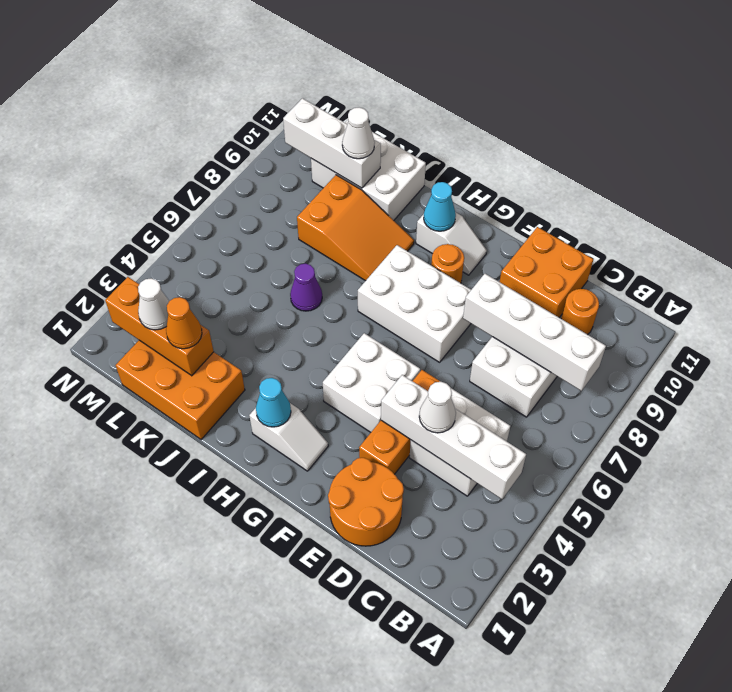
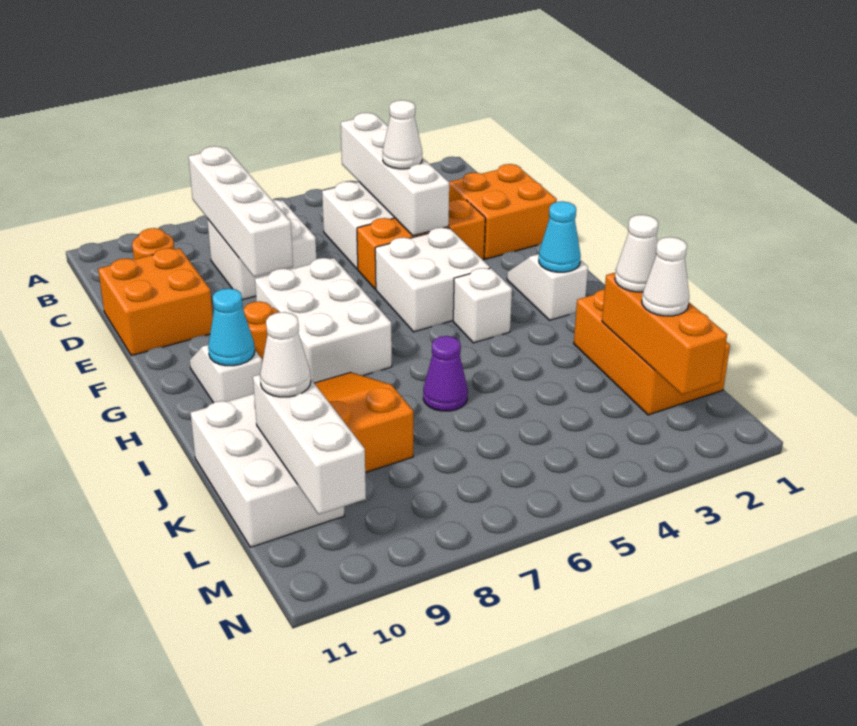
orange 2x2 round brick [328,458,404,546] -> orange 2x2 brick [449,164,557,259]
none -> white 1x1 brick [453,268,512,343]
orange 1x1 cone [166,297,202,349] -> white 1x1 cone [615,215,658,292]

